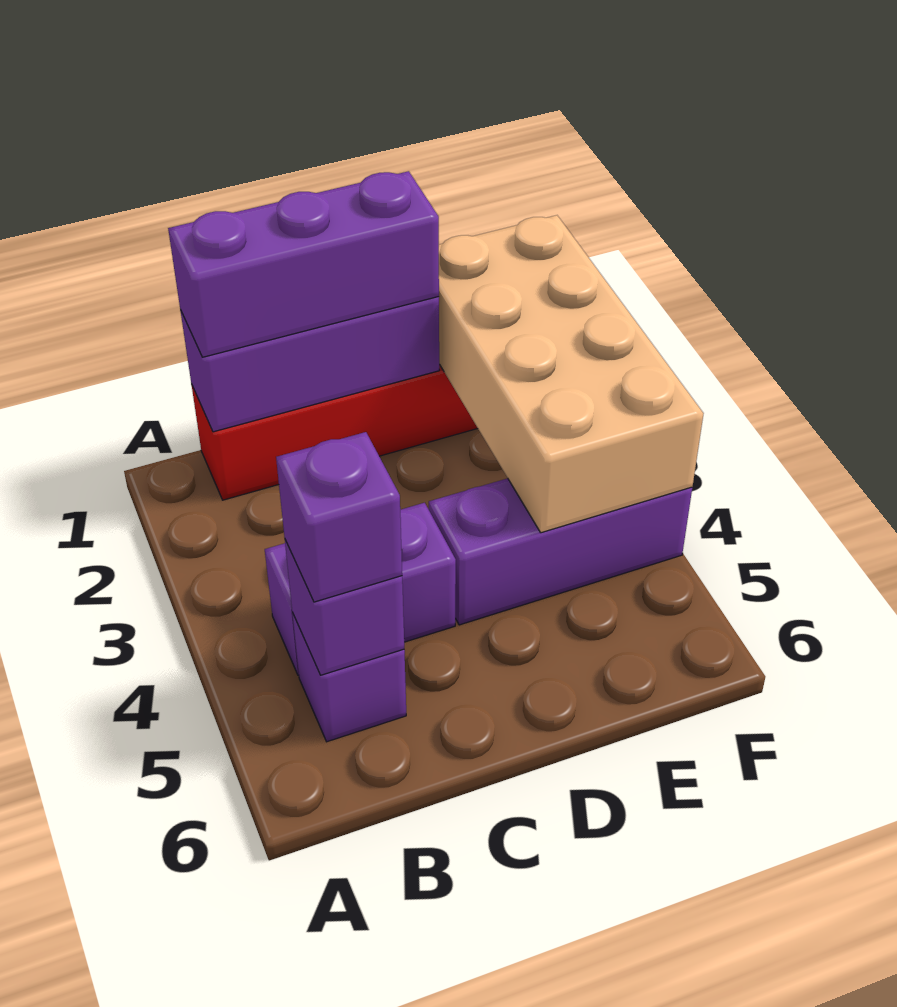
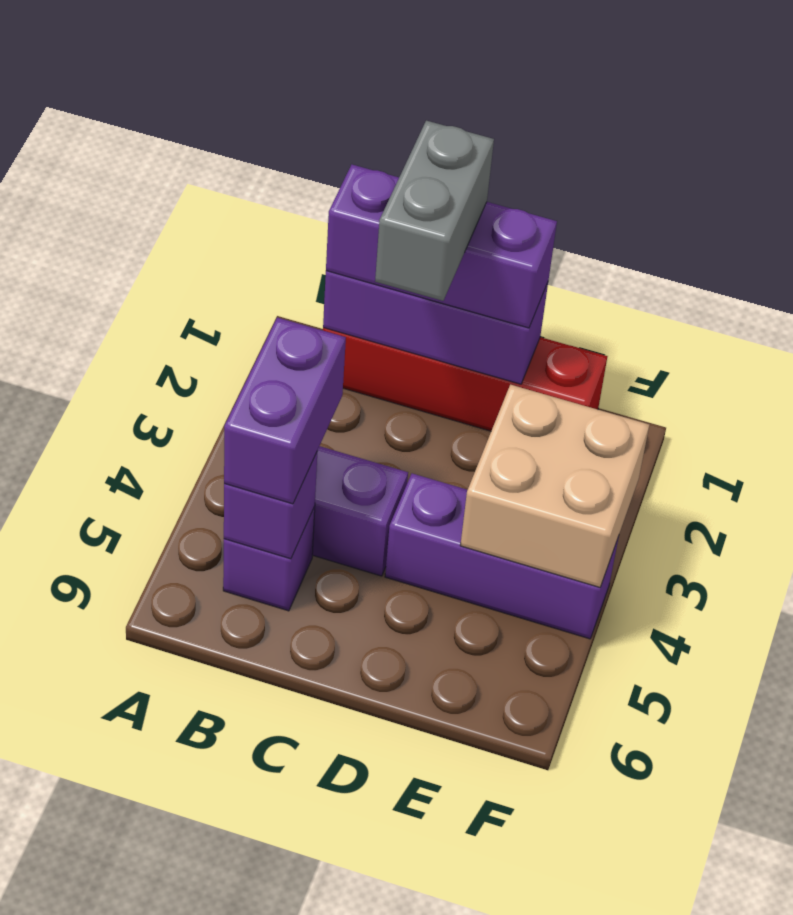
purple 1x1 brick [276,432,402,602] -> purple 1x2 brick [224,318,346,504]
none -> grey 1x2 brick [375,121,494,301]
tan 2x4 brick [439,215,704,533] -> tan 2x2 brick [460,385,649,587]

